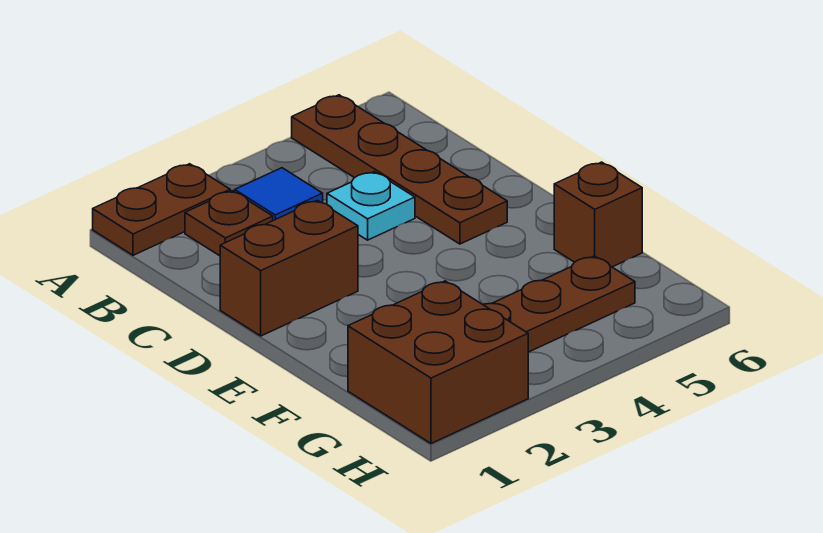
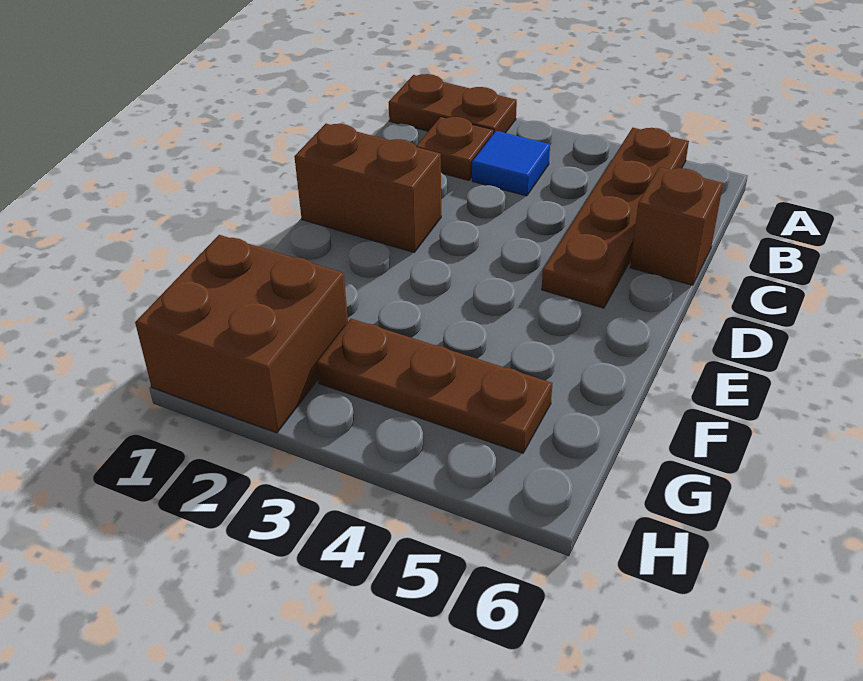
cyan 1x1 plate [327,172,415,240] -> none
brown 1x1 brick [554,162,642,267] -> brown 1x1 brick moved to [630,167,723,285]

